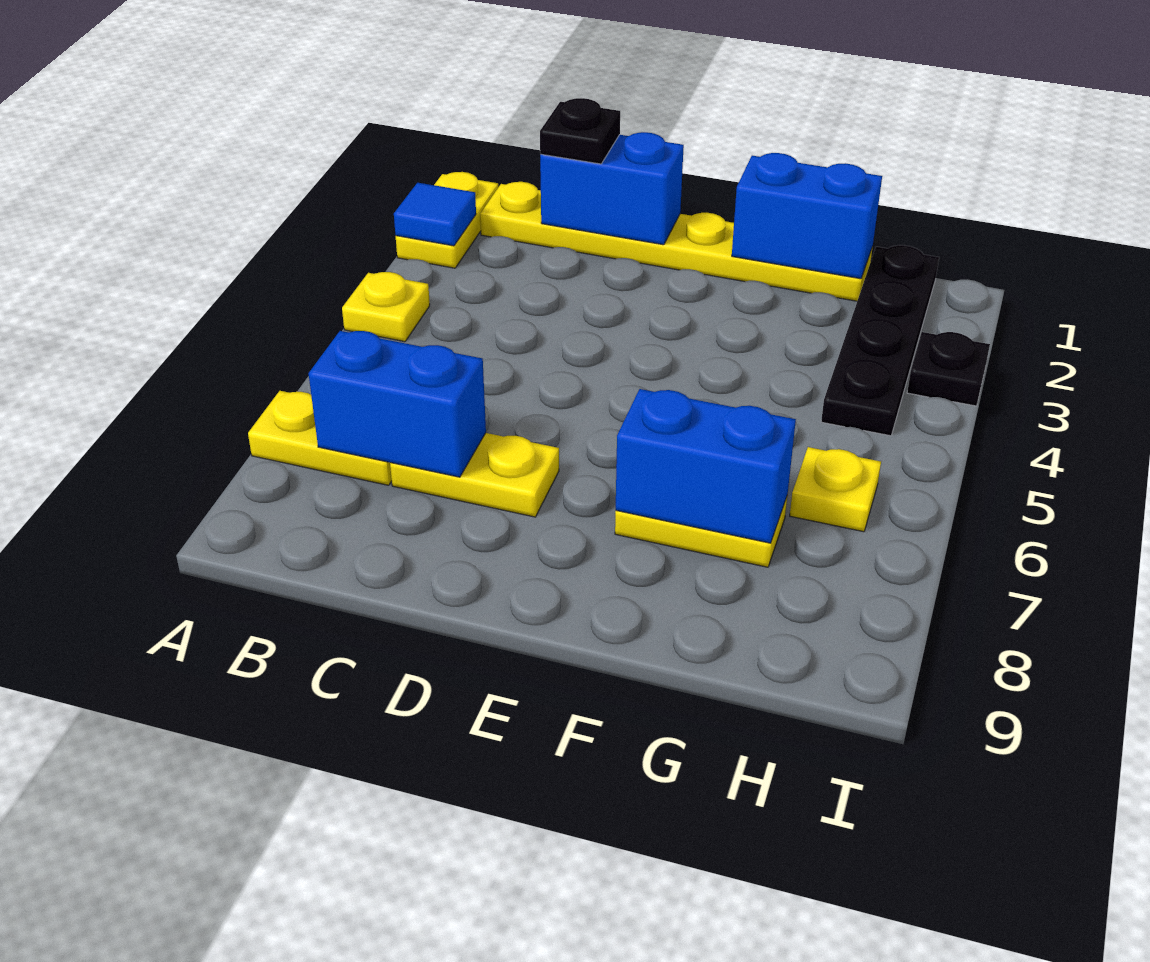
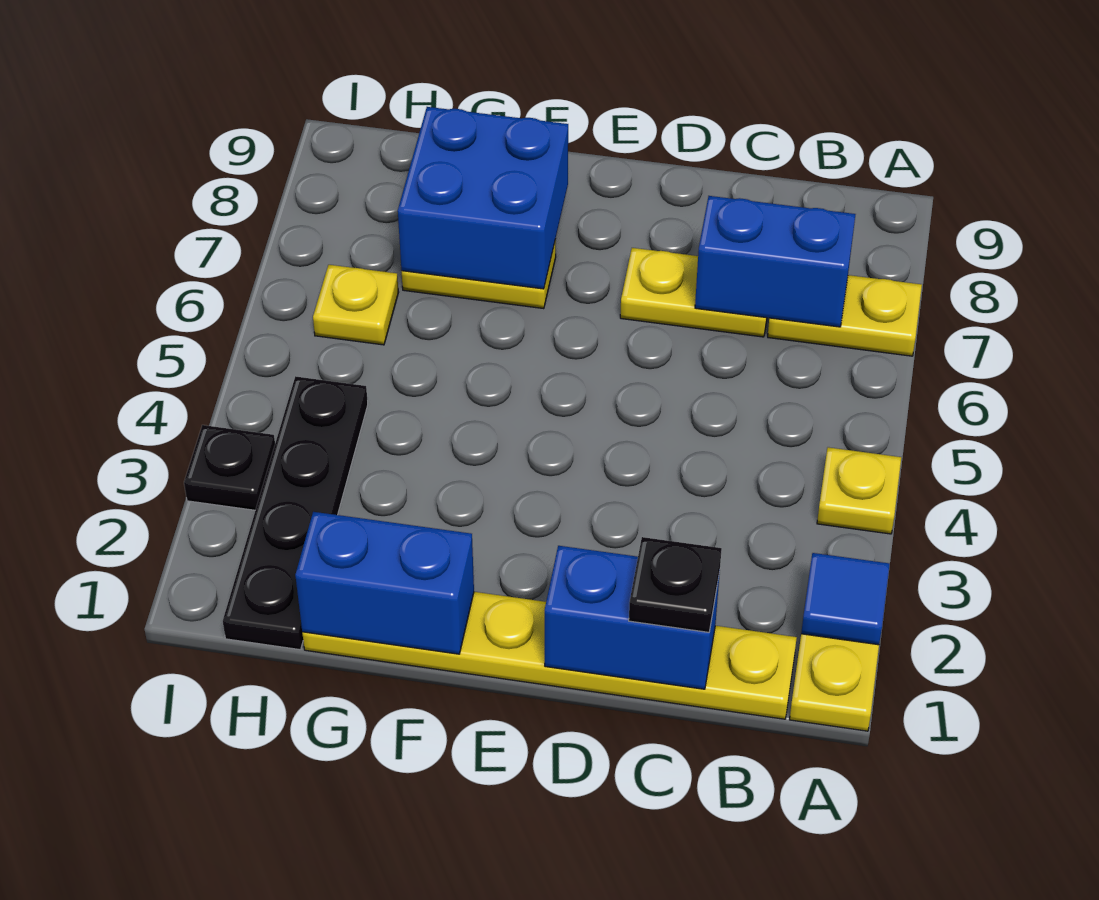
blue 1x2 brick [616,389,796,543] -> blue 2x2 brick [398,107,568,289]

